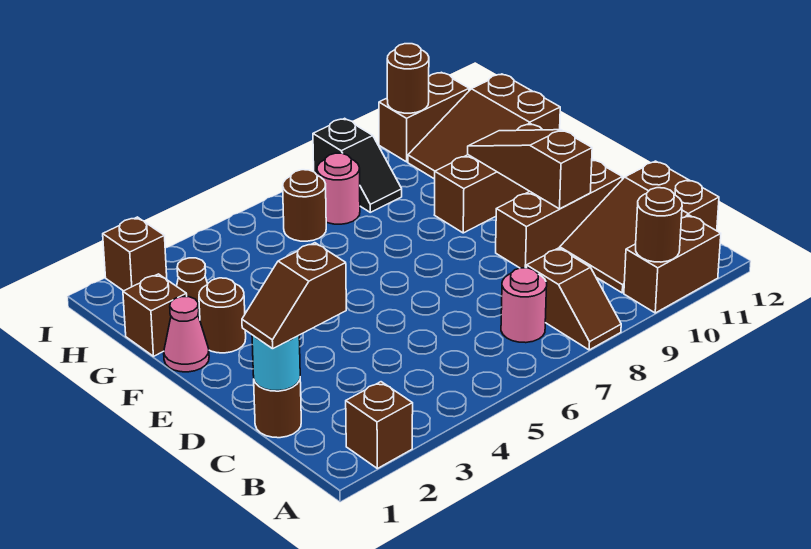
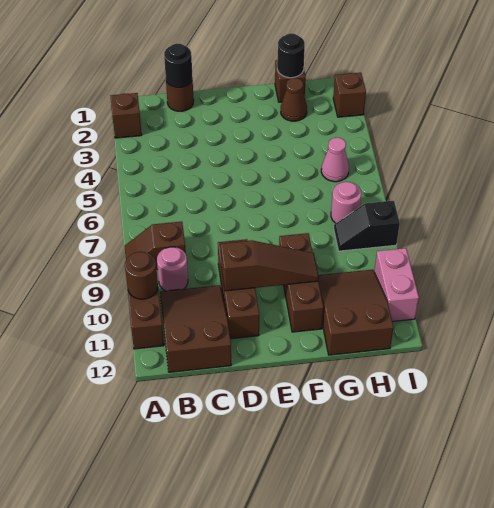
pink 1x1 round brick [501,268,547,343] -> pink 1x1 round brick moved to [157,247,188,291]
cyan 1x1 round brick [252,335,300,391] -> black 1x1 round brick [164,43,192,88]
brown 1x2 slope [242,243,346,349] -> none
pink 1x1 cone [164,297,209,372] -> pink 1x1 cone moved to [321,138,349,182]
brown 1x1 round brick [199,278,246,353] -> none
none -> black 1x1 round brick [277,33,305,78]
brown 1x1 round brick [283,170,326,241] -> none
brown 1x2 brick [379,72,469,162] -> pink 1x2 brick [374,248,419,322]
brown 1x1 round brick [387,44,429,113] -> none

